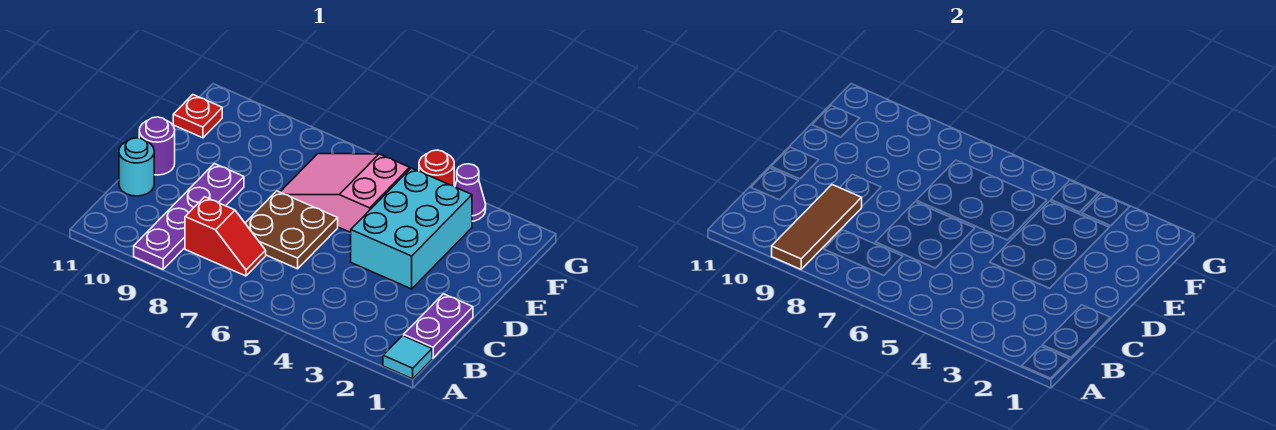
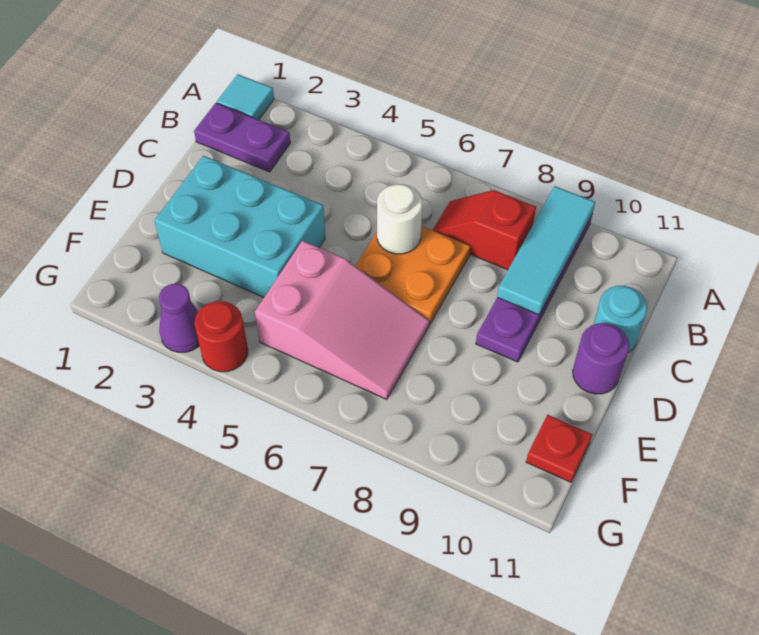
brown 1x3 tile [772,185,862,269] -> cyan 1x3 tile [497,186,595,315]
purple 1x2 plate [404,294,473,358] -> purple 1x2 plate turned to [194,103,290,172]
brown 2x2 plate [245,191,338,269] -> orange 2x2 plate [356,226,470,324]
none -> white 1x1 round brick [377,184,422,254]
cyan 2x3 brick [351,168,472,289] -> cyan 2x3 brick turned to [155,156,325,297]

